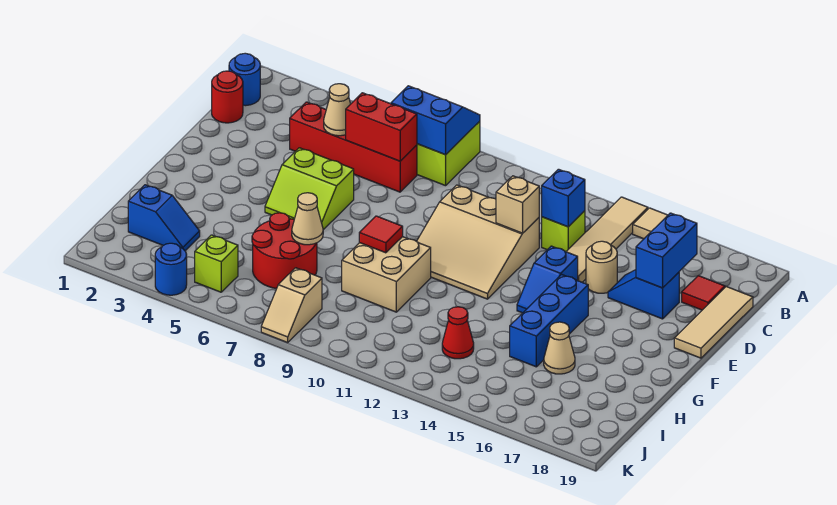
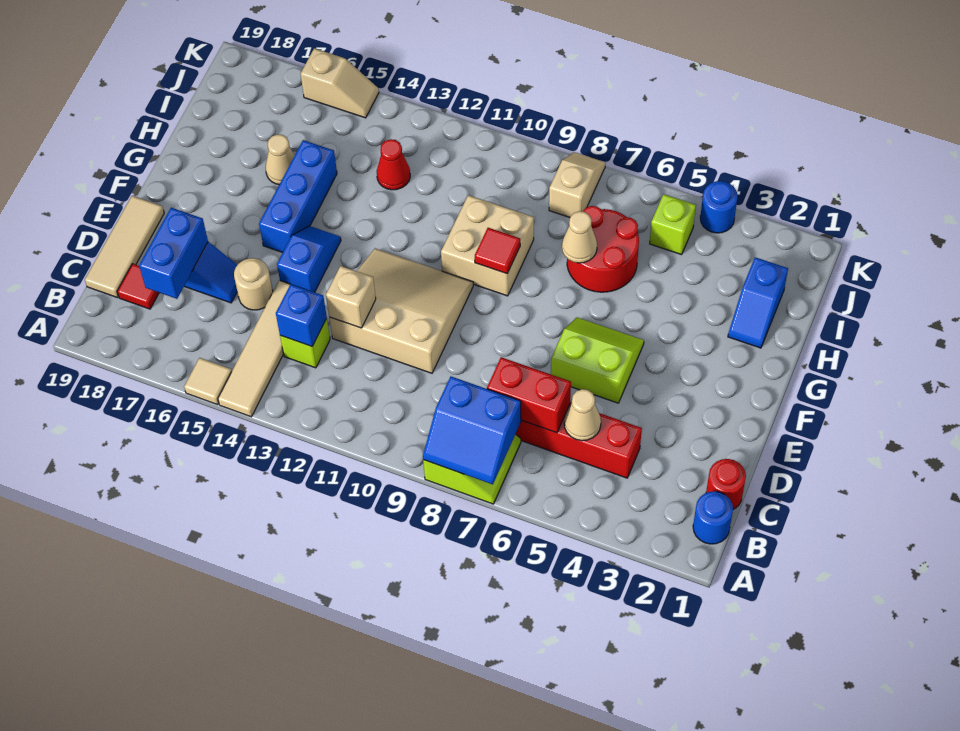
blue 1x2 slope [128,185,200,251] -> blue 1x2 slope turned to [728,257,788,348]
none -> tan 1x2 slope [301,48,379,118]

